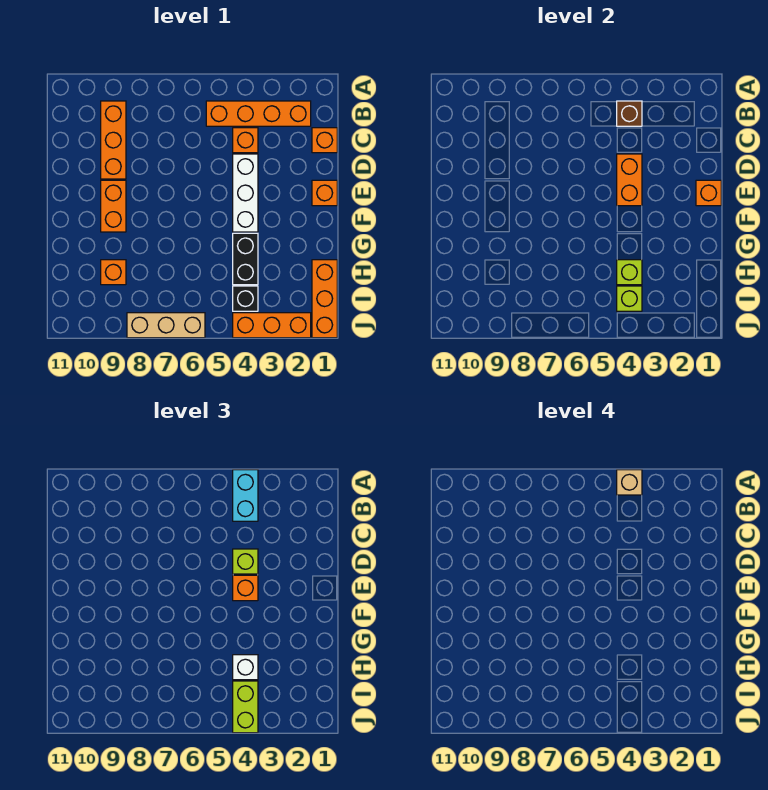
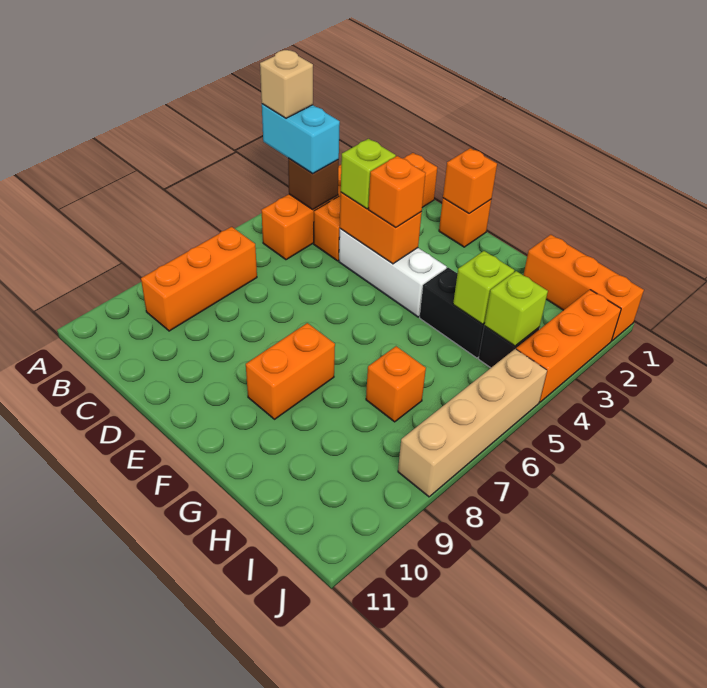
orange 1x3 brick [101,101,126,179] -> orange 1x3 brick turned to [141,227,257,331]
orange 1x2 brick [101,180,126,232] -> orange 1x2 brick turned to [246,323,335,419]
white 1x1 brick [233,655,258,680] -> none
orange 1x1 brick [101,260,126,285] -> orange 1x1 brick moved to [366,346,426,422]
lime 1x2 brick [233,681,258,733] -> none
tan 1x3 brick [127,313,205,338] -> tan 1x4 brick [398,349,547,497]

